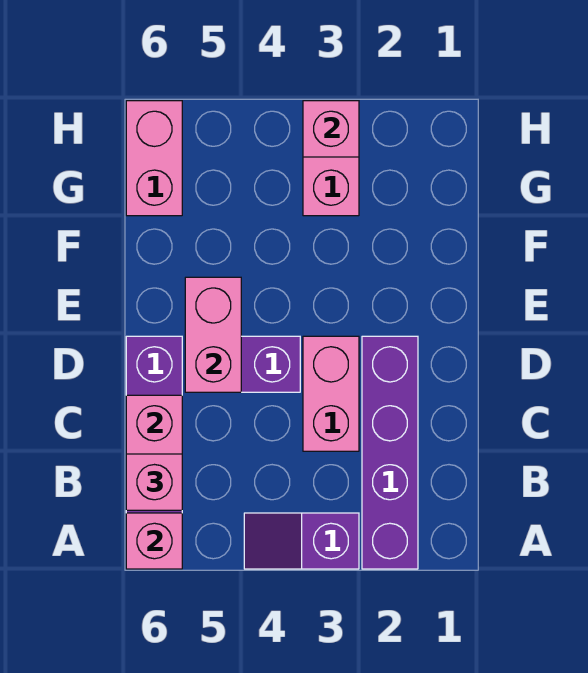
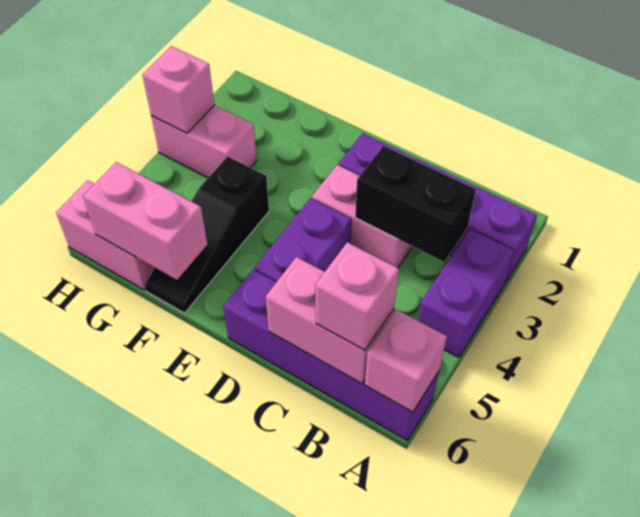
purple 1x2 slope [244,513,359,569] -> purple 1x2 brick [418,229,514,357]
none -> black 1x2 brick [355,146,476,262]
pink 1x2 brick [185,277,241,392] -> pink 1x2 brick moved to [83,162,207,280]
none -> black 1x3 slope [145,156,269,313]

